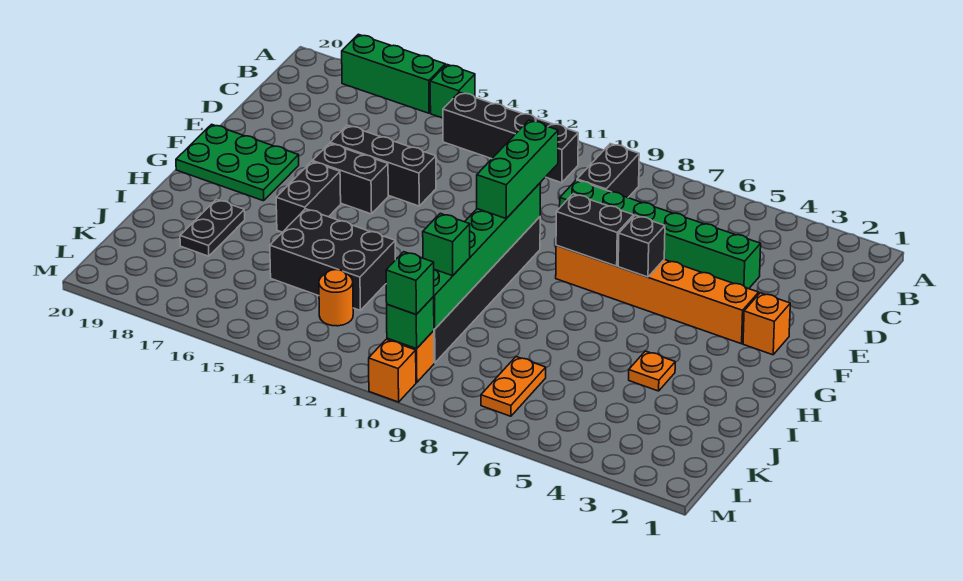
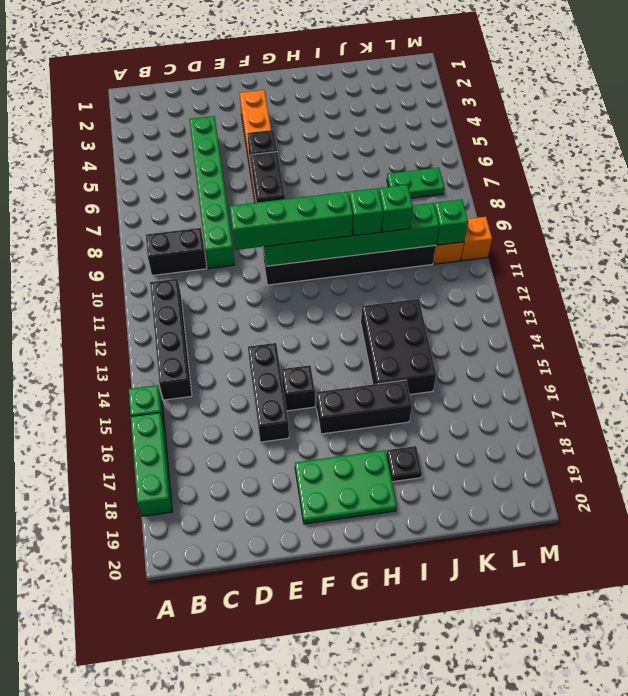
green 1x3 brick [477,120,558,218] -> green 1x4 brick [230,192,353,250]
orange 1x1 brick [743,293,790,355] -> none
black 1x2 brick [312,143,388,214] -> black 1x1 brick [282,365,315,411]
green 2x3 plate [176,124,299,201] -> green 2x3 plate turned to [295,450,397,524]
black 1x2 brick [276,162,341,232] -> black 1x3 brick [317,380,412,434]
orange 1x1 plate [629,351,675,391] -> none
black 1x2 plate [180,200,245,256] -> black 1x1 plate [387,446,422,482]
orange 1x2 plate [481,357,546,416] -> green 1x2 plate [387,168,444,198]
orange 1x1 round brick [319,270,353,326] -> none
green 1x1 brick [386,252,434,314] -> green 1x1 brick moved to [349,188,383,236]

